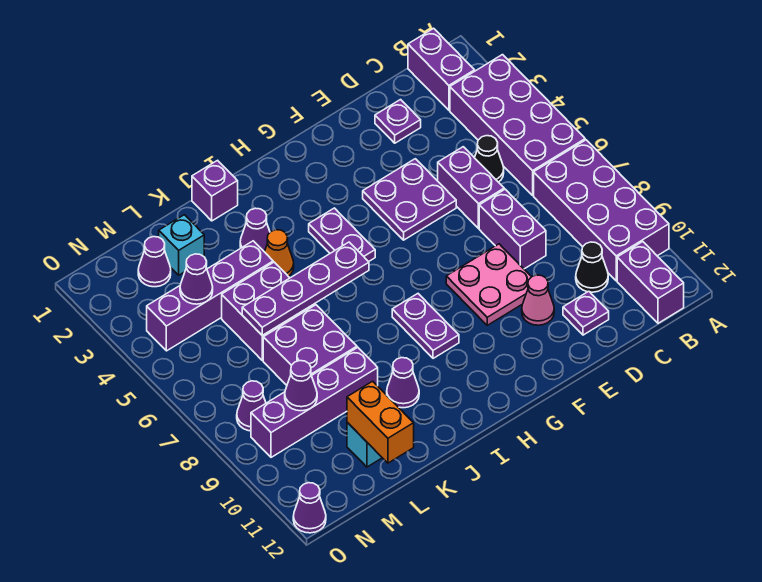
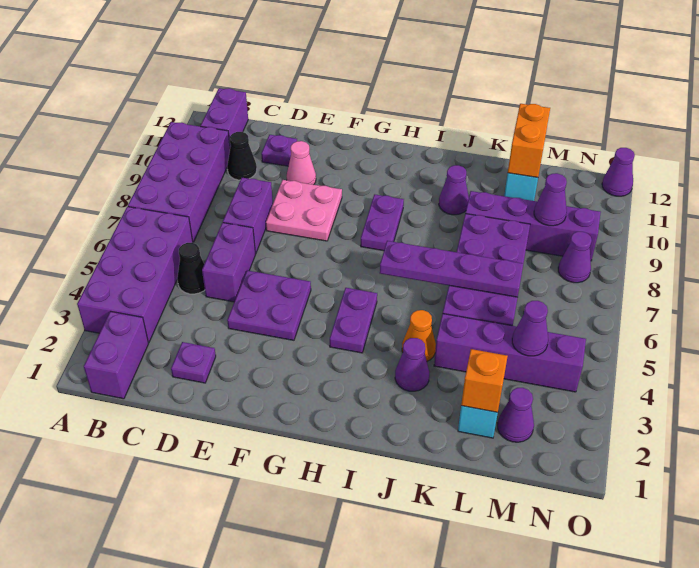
purple 1x1 brick [192,160,238,221] -> none
none -> orange 1x1 brick [461,349,508,413]

